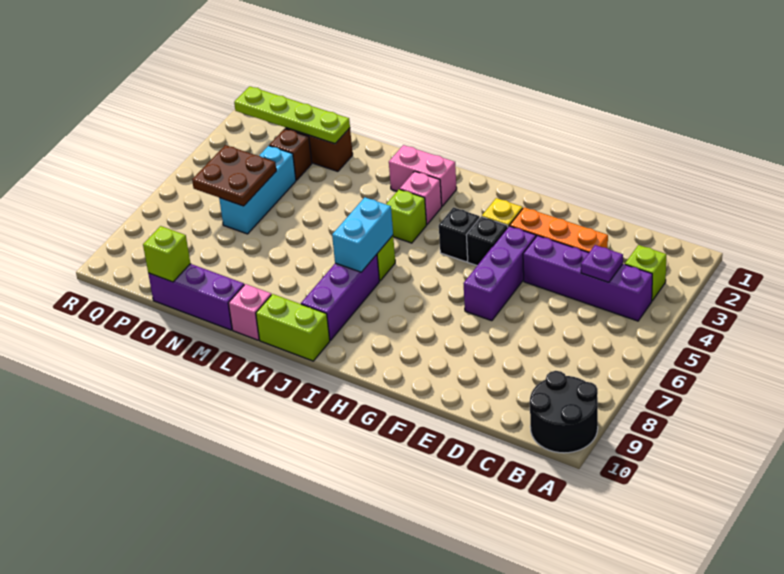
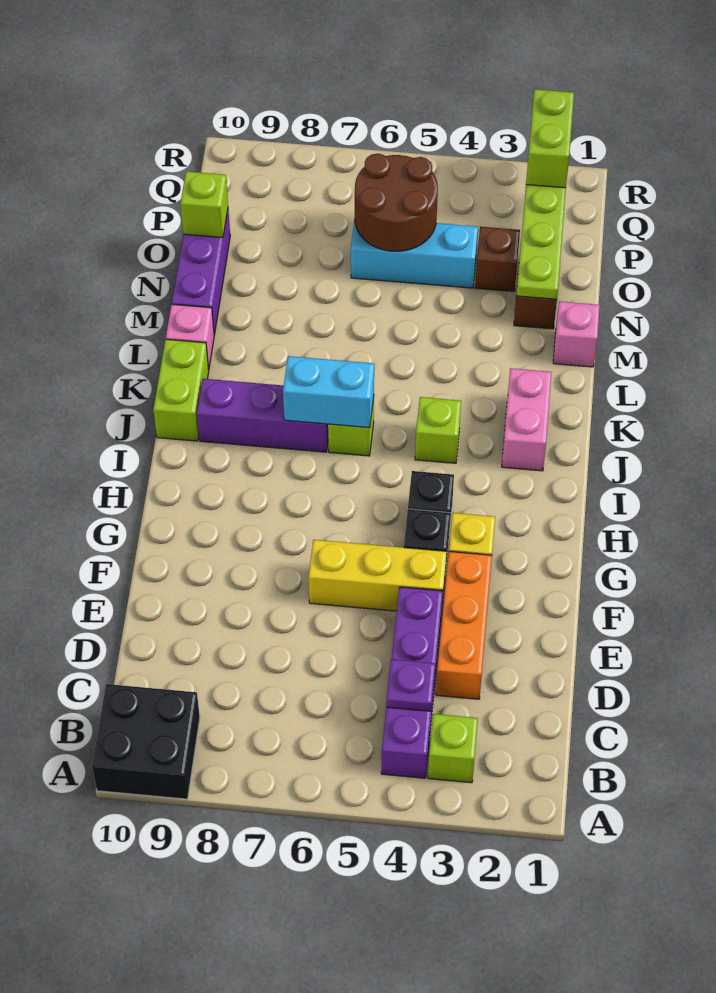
black 2x2 round brick [530,371,598,453] -> black 2x2 brick [92,684,200,799]
purple 1x3 brick [463,226,536,321] -> yellow 1x3 brick [308,540,447,615]
pink 1x1 brick [400,171,442,224] -> pink 1x1 brick moved to [553,302,600,367]
brown 2x2 plate [192,145,276,206] -> brown 2x2 round brick [355,154,438,251]
none -> lime 1x2 brick [526,89,574,188]

